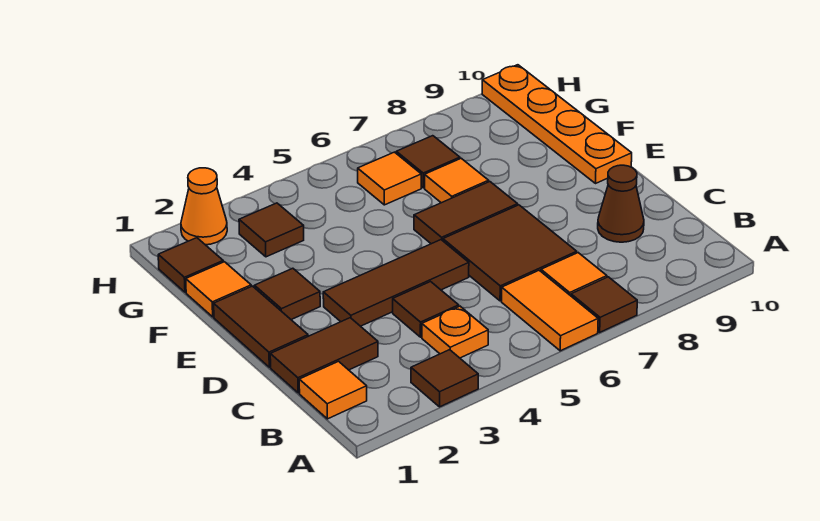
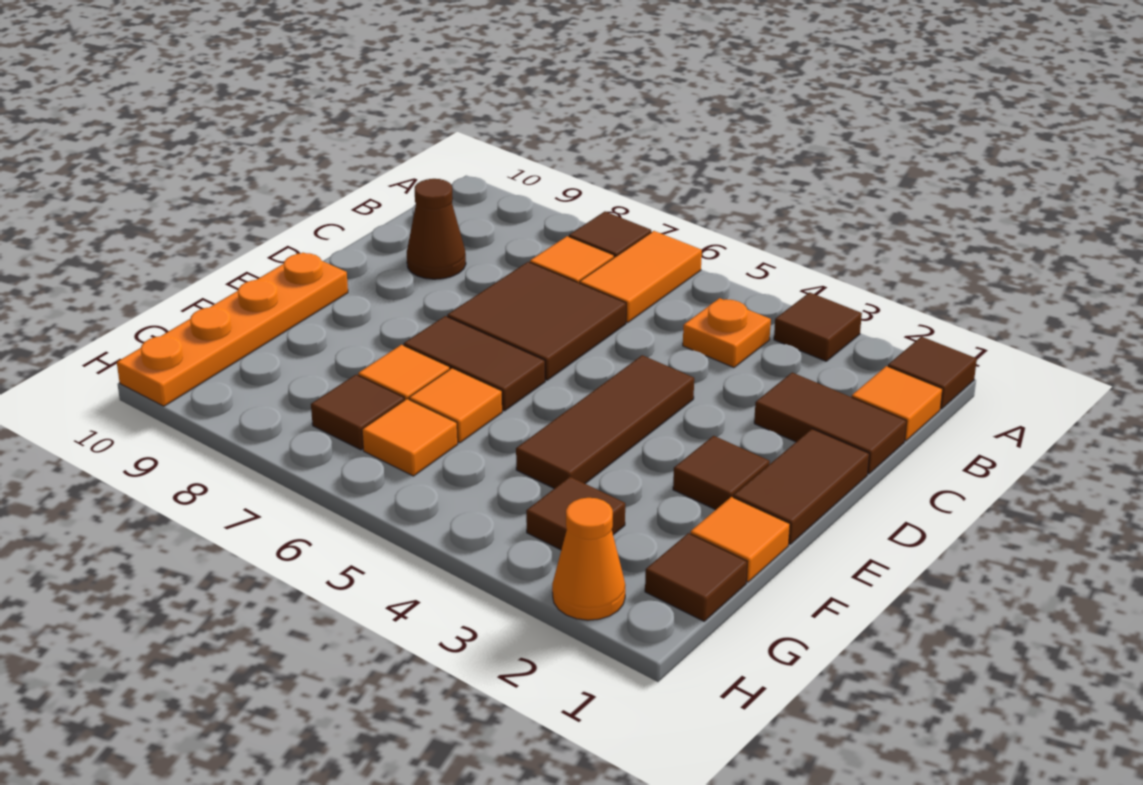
brown 1x1 tile [393,282,459,337] -> brown 1x1 tile moved to [888,337,977,409]
brown 1x3 tile [323,240,469,326] -> brown 1x3 tile turned to [516,355,694,489]
none -> orange 1x1 tile [409,368,502,443]

